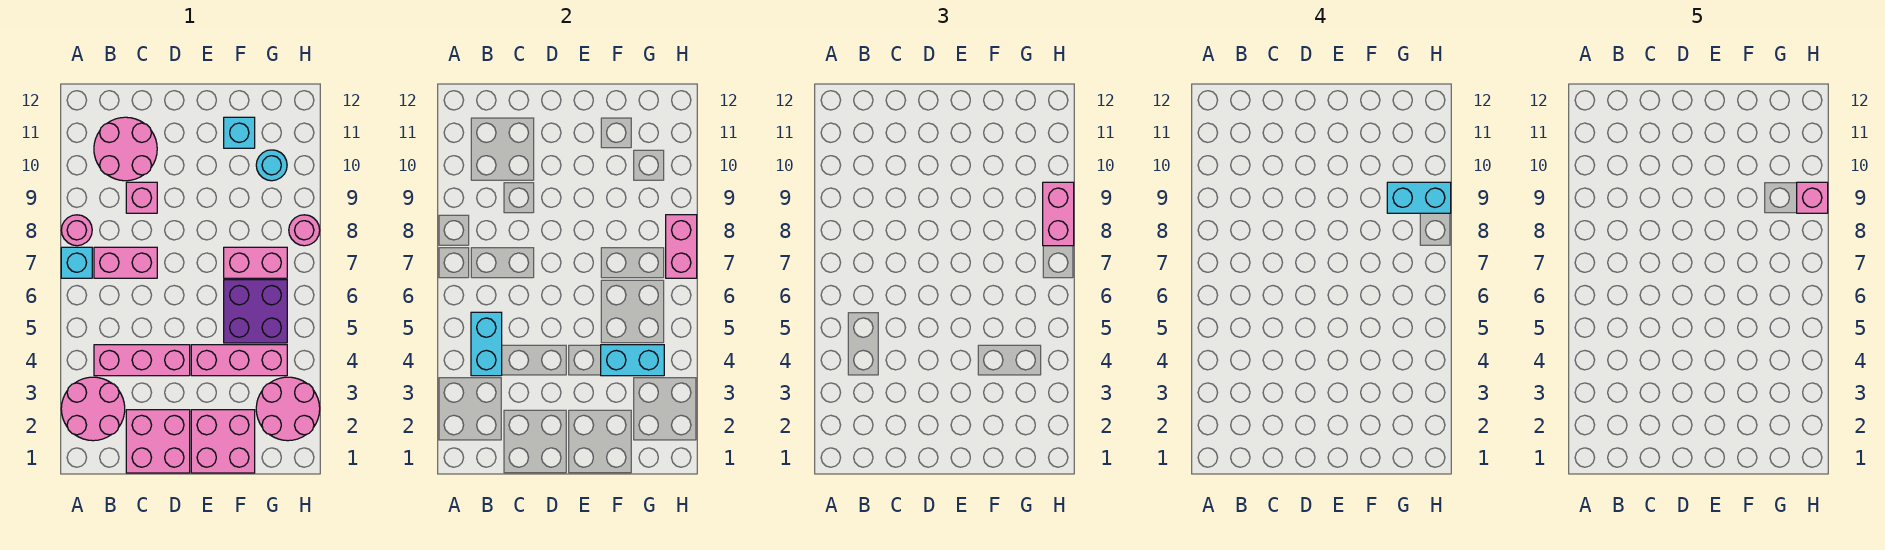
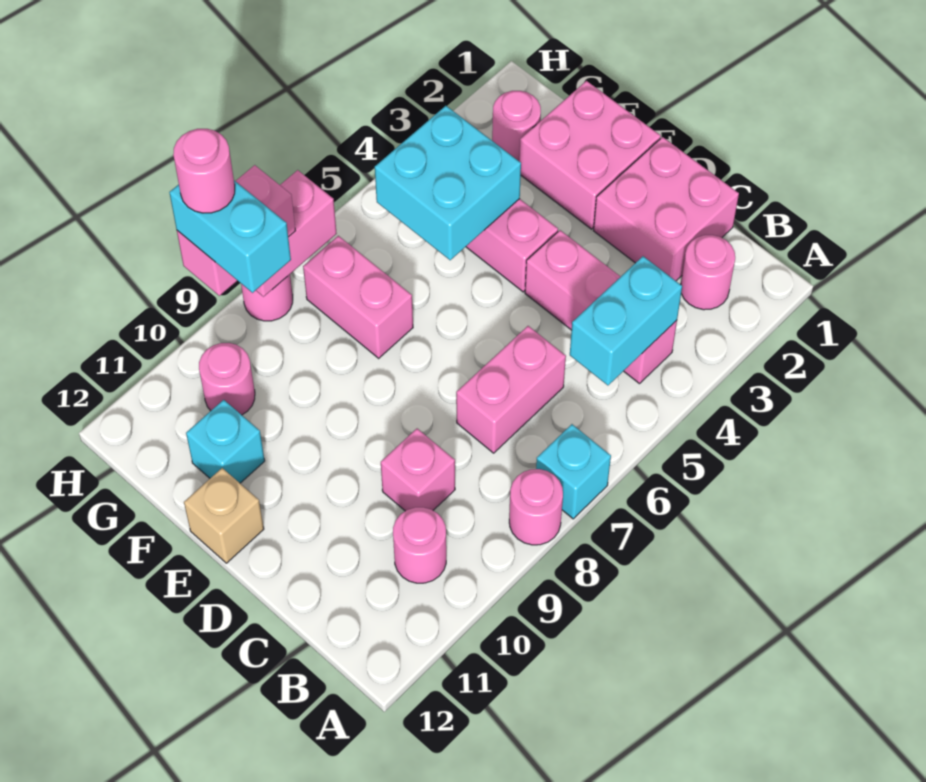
pink 2x2 round brick [61,377,125,441] -> pink 1x1 round brick [681,235,735,310]
pink 1x2 brick [94,247,157,278] -> pink 1x2 brick turned to [456,326,566,453]
pink 2x2 round brick [94,117,157,181] -> pink 1x1 round brick [393,507,446,583]
none -> tan 1x1 brick [184,468,264,563]
cyan 1x2 brick [601,345,664,376] -> cyan 2x2 brick [375,106,521,260]
purple 2x2 brick [224,280,287,343] -> none
pink 2x2 round brick [256,377,320,441] -> pink 1x1 round brick [492,91,541,161]
cyan 1x1 round brick [256,150,287,181] -> pink 1x1 round brick [199,343,255,415]
pink 1x1 brick [1797,182,1828,213] -> pink 1x1 round brick [173,129,235,213]

